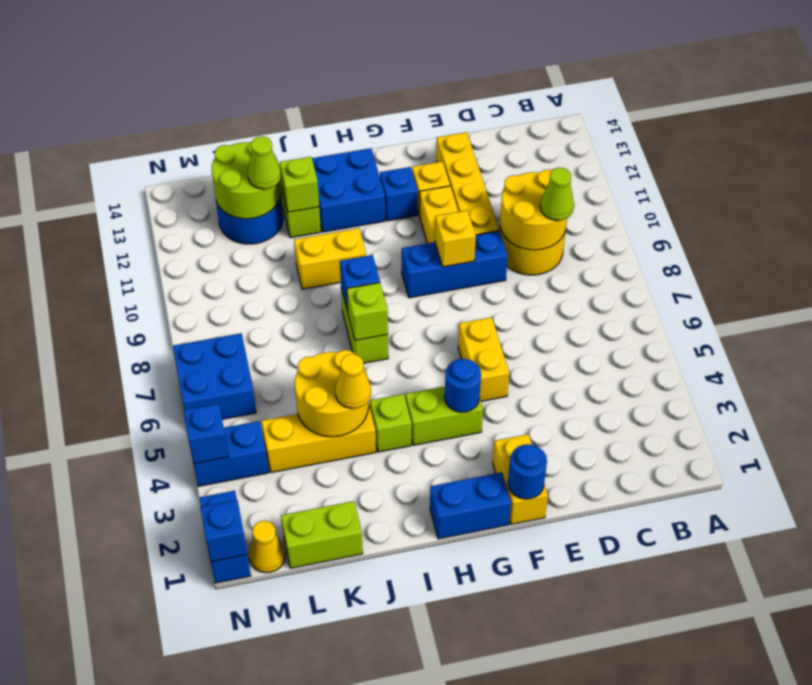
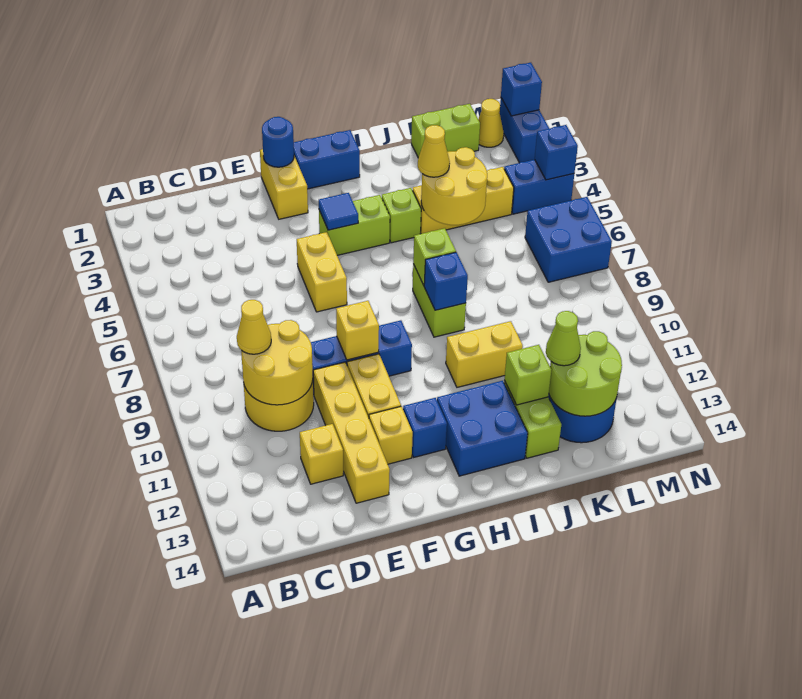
lime 1x1 cone [540,168,574,220] -> yellow 1x1 cone [237,300,271,354]
none -> yellow 1x1 brick [300,424,343,484]
blue 1x1 round brick [445,359,481,412] -> blue 1x1 tile [319,193,358,230]

